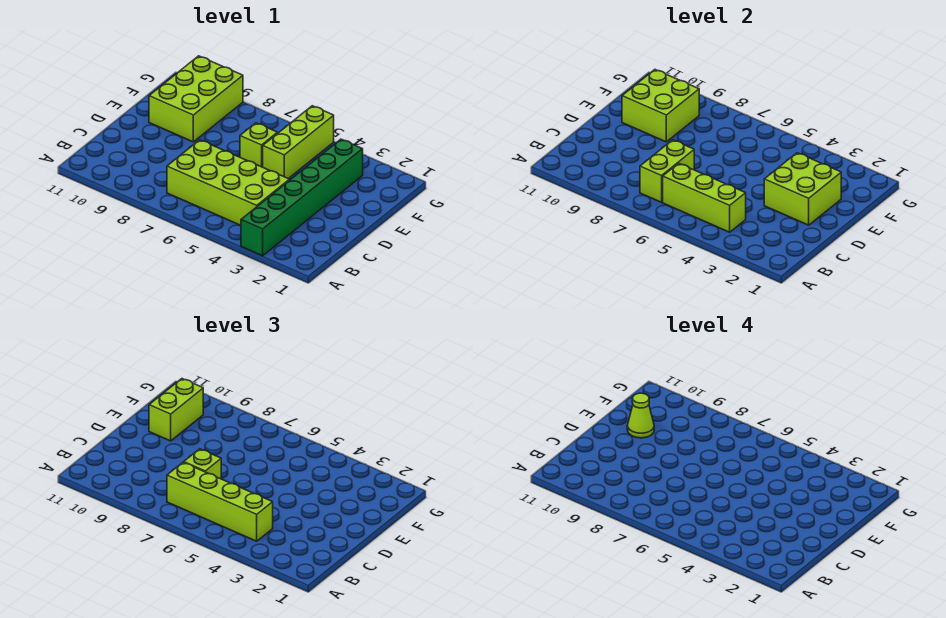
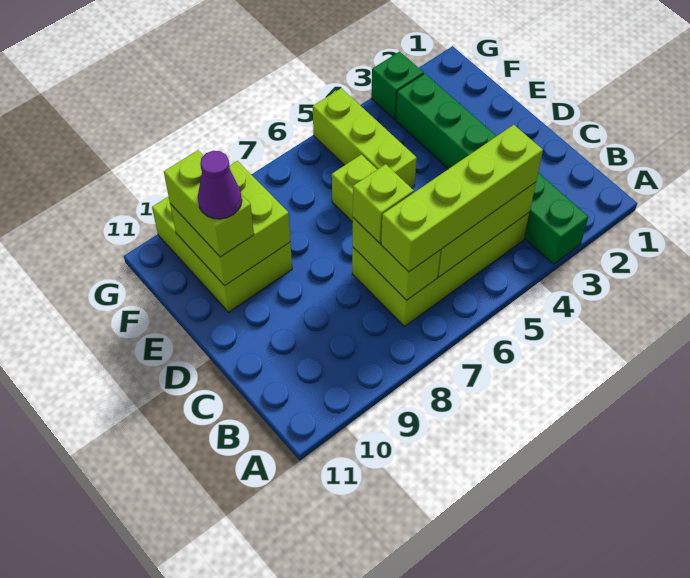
lime 2x2 brick [764,153,841,225] -> none
lime 1x1 cone [627,393,654,438] -> purple 1x1 cone [198,151,242,219]
none -> green 1x1 brick [371,51,424,120]

